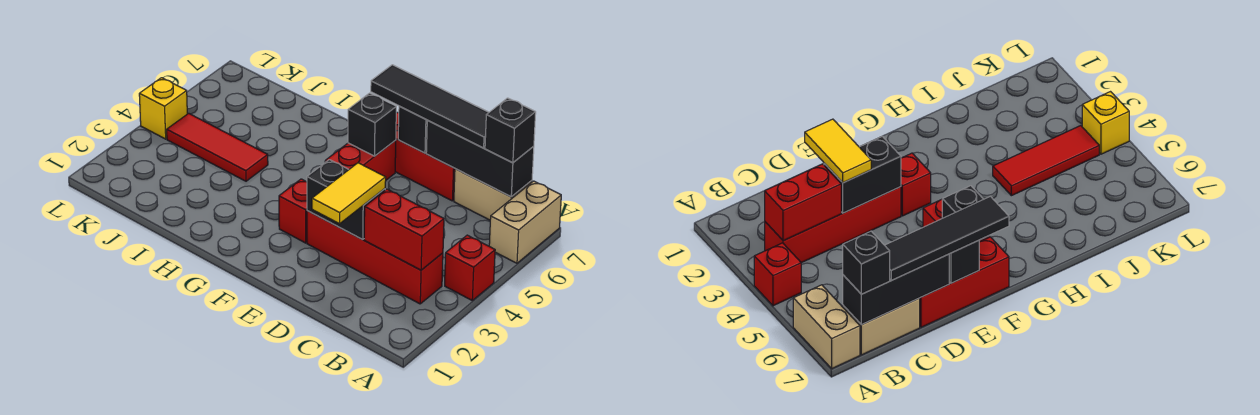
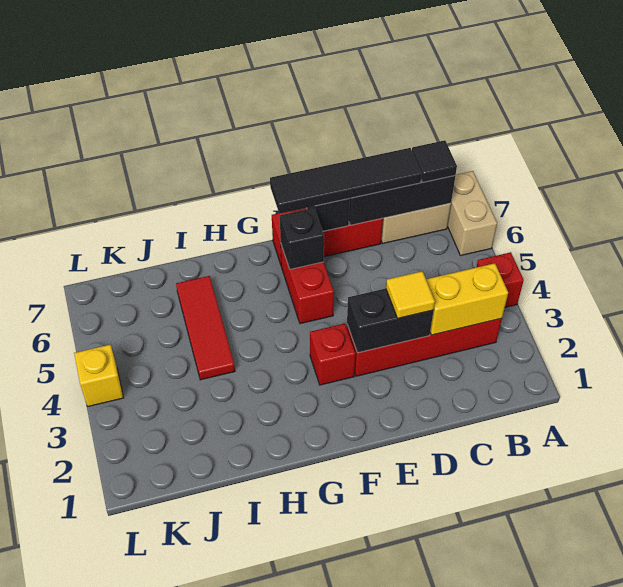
red 1x2 brick [364,189,444,270] -> yellow 1x2 brick [426,263,508,335]
black 1x1 brick [485,98,536,163] -> black 1x1 tile [412,140,457,182]
yellow 1x2 tile [312,163,386,224] -> yellow 1x1 tile [386,271,435,318]
red 1x3 tile [167,113,268,181] -> red 1x3 tile turned to [176,276,235,380]

